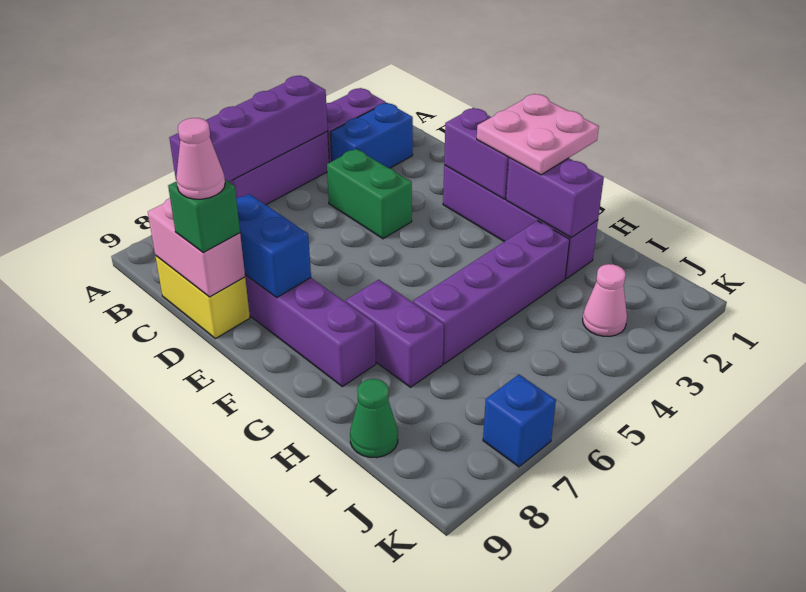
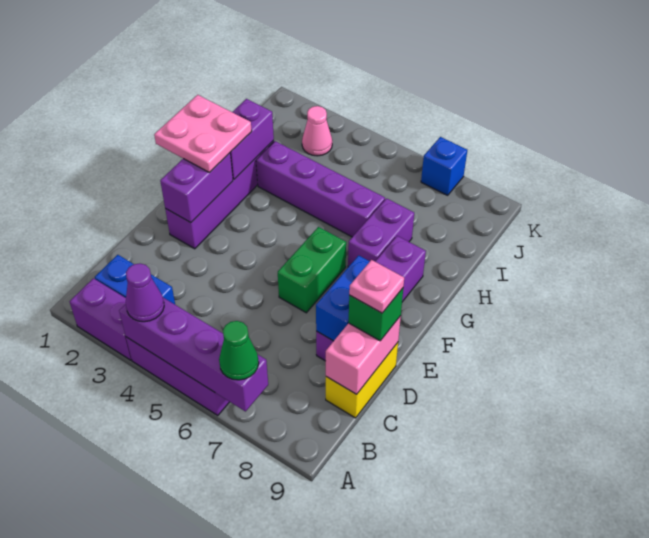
none -> purple 1x1 cone [126,263,164,322]
green 1x2 brick [327,149,412,239] -> green 1x2 brick moved to [278,227,346,313]
pink 1x1 cone [176,118,225,199] -> pink 1x1 plate [349,260,404,313]
green 1x1 cone [350,379,398,458] -> green 1x1 cone moved to [219,321,259,380]

